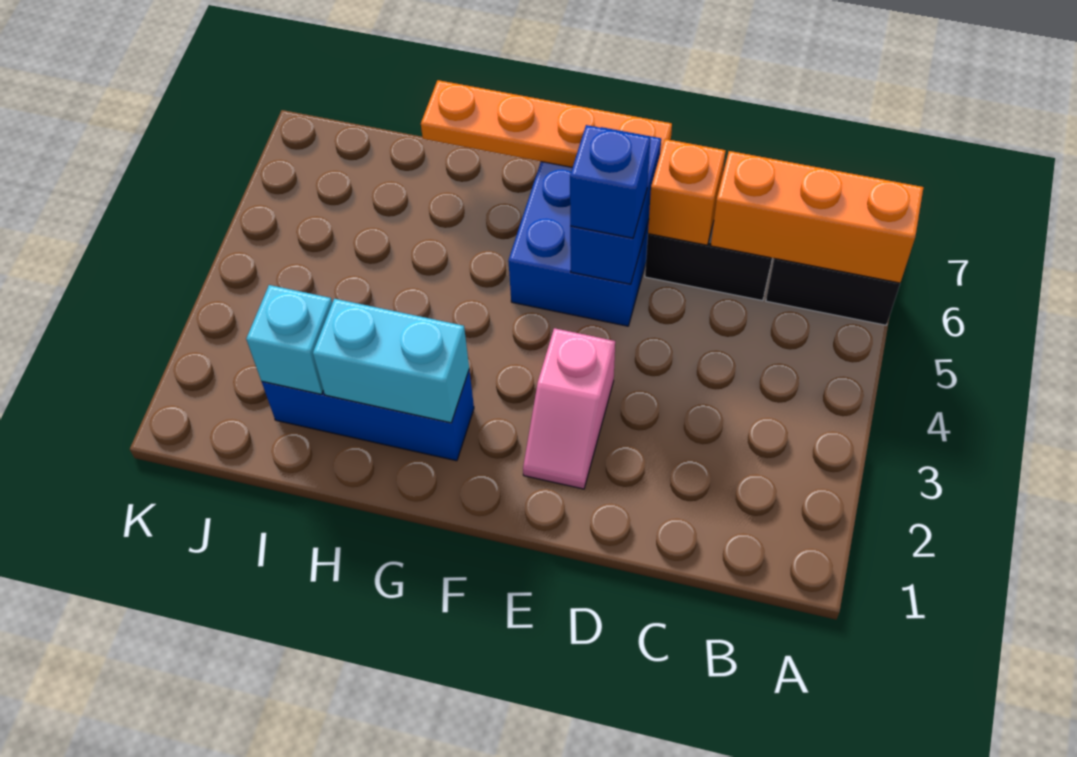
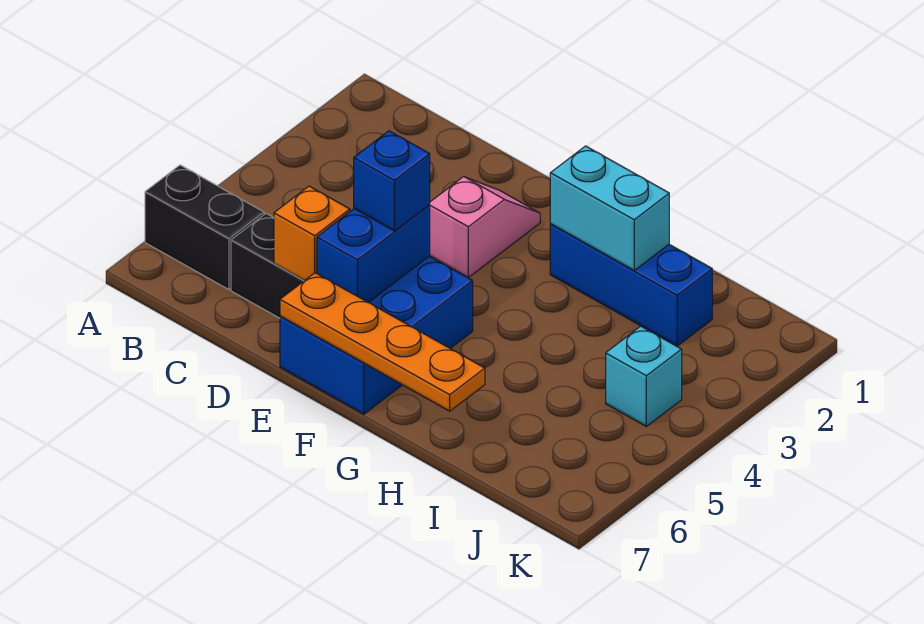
orange 1x3 brick [711,151,924,283] -> none
cyan 1x1 brick [246,285,332,394] -> cyan 1x1 brick moved to [606,326,682,426]

